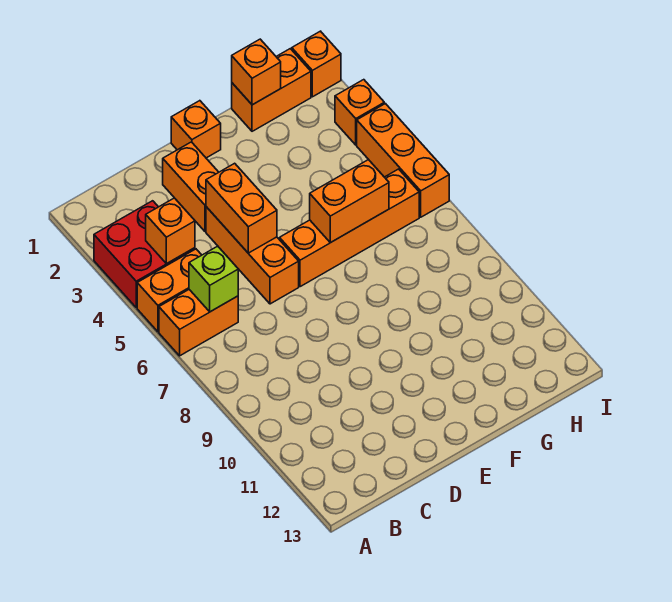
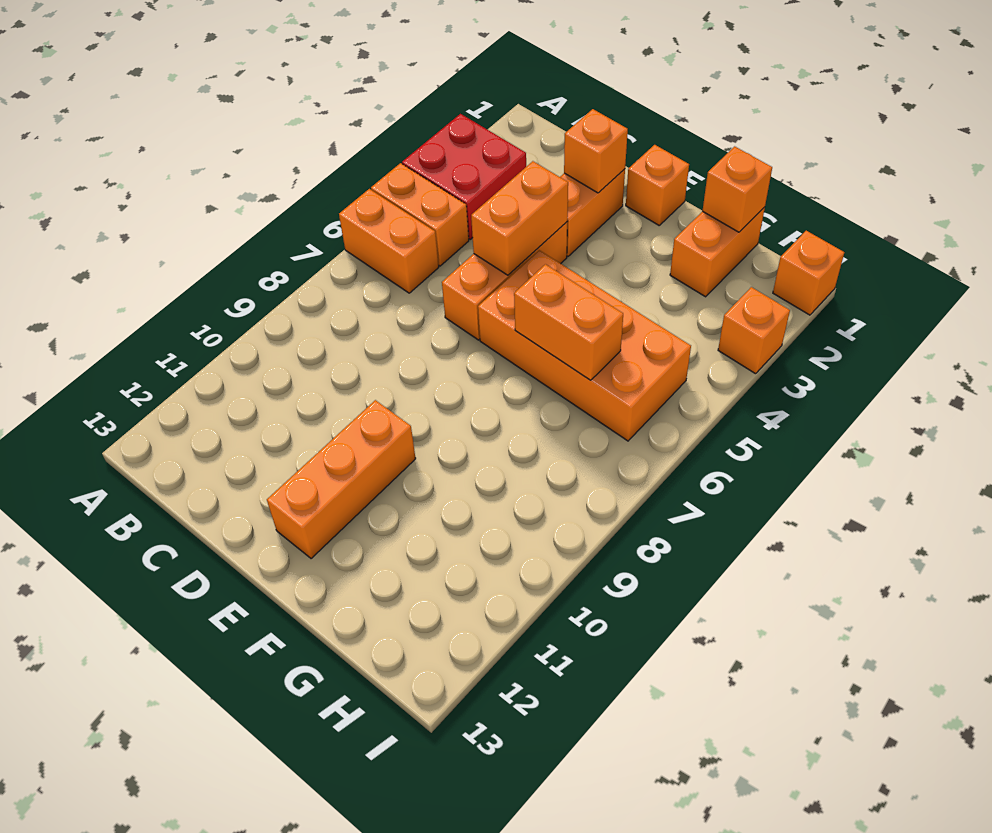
orange 1x1 brick [146,198,195,264] -> orange 1x1 brick moved to [564,109,628,193]
lime 1x1 brick [189,246,238,312] -> none
orange 1x4 brick [280,169,419,287] -> orange 2x4 brick [478,250,691,441]
orange 1x2 brick [232,49,311,131] -> orange 1x2 brick turned to [670,207,765,297]
orange 1x3 brick [357,104,449,217] -> orange 1x3 brick moved to [267,400,416,559]

